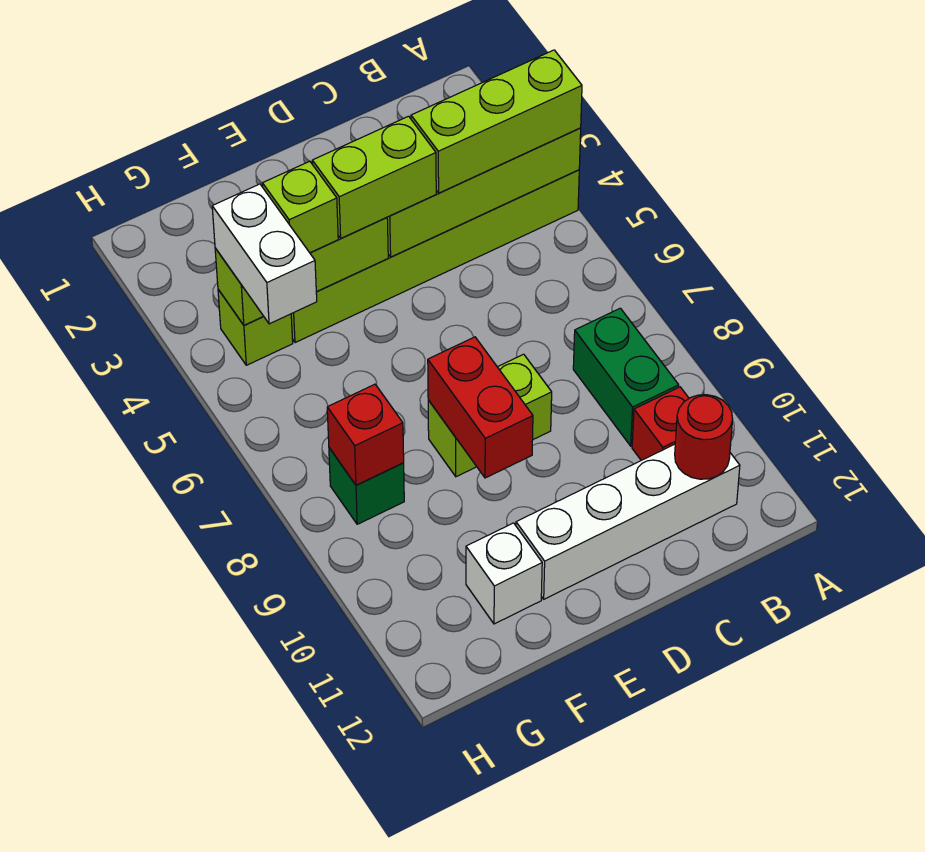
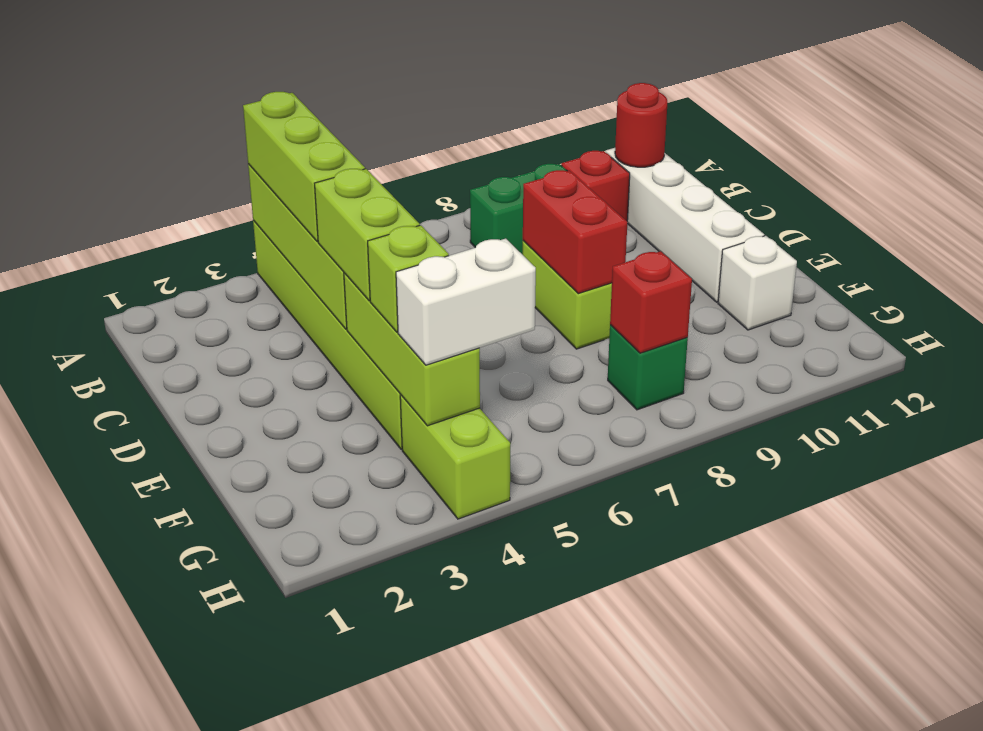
red 1x2 brick [428,337,533,478] -> red 1x2 brick turned to [523,170,627,294]
lime 1x1 brick [218,289,293,365] -> lime 1x2 brick [400,395,510,519]

